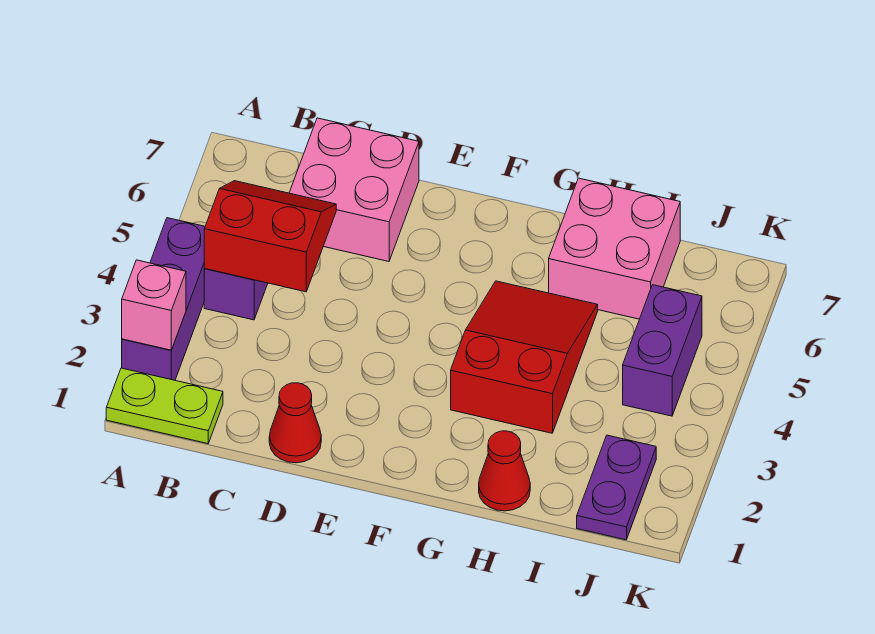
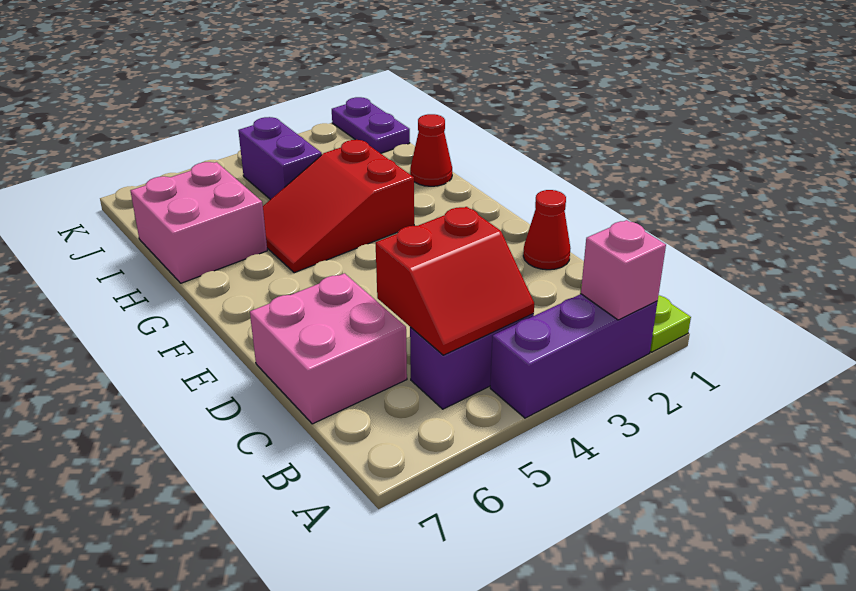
red 2x2 slope [204,181,336,292] -> red 2x2 slope turned to [376,207,534,355]
purple 1x2 plate [577,435,656,540] -> purple 1x2 plate turned to [332,97,410,153]
purple 1x2 brick [623,285,702,416] -> purple 1x2 brick turned to [238,117,322,200]

